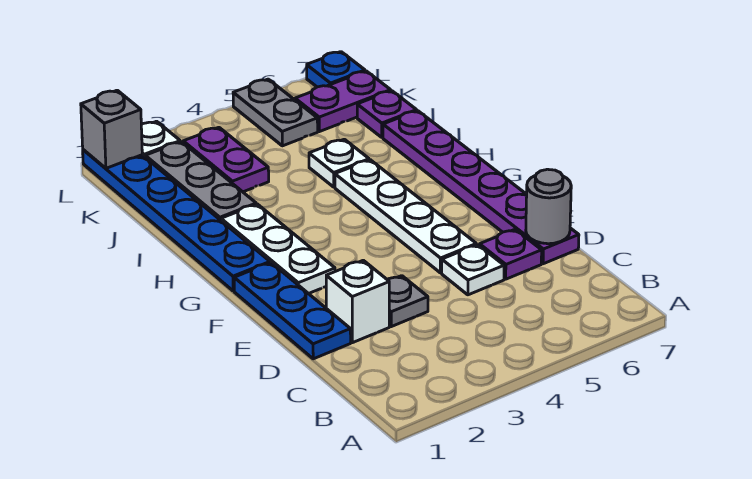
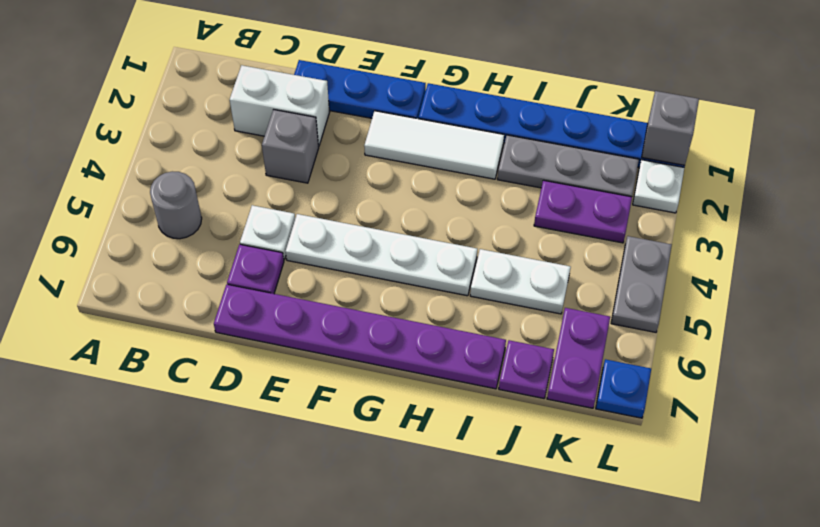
white 1x1 brick [326,260,389,343] -> white 1x2 brick [230,65,330,146]
grey 1x1 plate [387,276,428,327] -> grey 1x1 brick [262,110,319,183]
grey 1x1 round brick [526,169,571,244] -> grey 1x1 round brick moved to [150,171,202,239]
white 1x3 plate [221,204,335,294] -> white 1x3 tile [364,111,504,179]
white 1x1 plate [309,139,369,187] -> white 1x2 plate [470,249,571,314]
grey 1x2 plate [233,79,318,146] -> grey 1x2 plate turned to [611,236,672,332]

